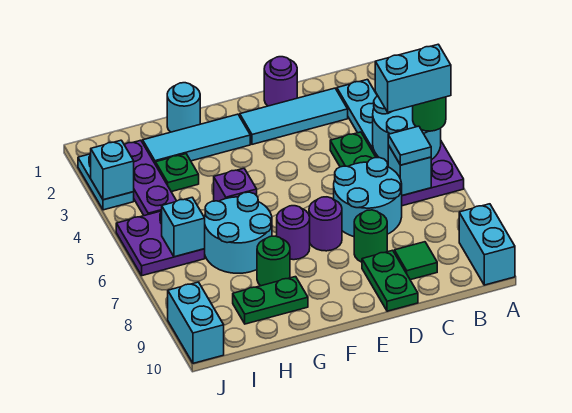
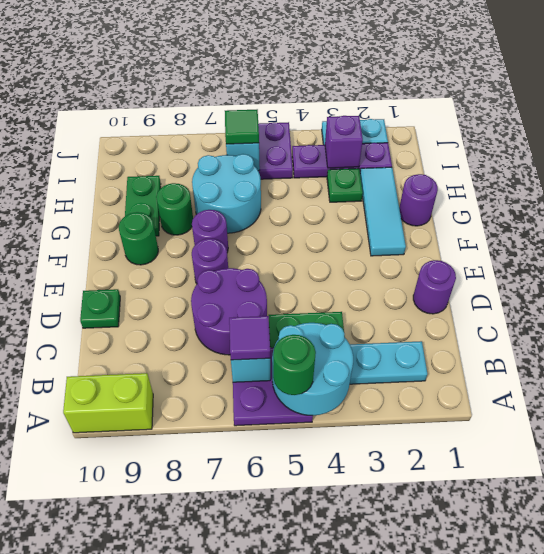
cyan 1x2 brick [375,44,451,112] -> none
cyan 1x2 brick [459,204,515,285] -> lime 1x2 brick [63,373,153,433]
cyan 1x1 tile [388,126,431,165] -> purple 1x1 tile [229,316,270,360]
cyan 1x3 tile [240,88,348,144] -> none
cyan 2x2 round brick [334,158,402,237] -> purple 2x2 round brick [191,268,267,355]
green 1x1 tile [394,242,437,280] -> green 1x1 tile moved to [225,110,259,144]
green 1x1 round brick [354,210,387,262] -> green 1x1 round brick moved to [119,212,158,265]
green 1x2 plate [362,250,418,311] -> green 1x1 plate [80,289,120,328]
cyan 1x1 round brick [167,83,200,132] -> purple 1x1 round brick [399,174,438,226]
purple 1x1 brick [214,168,257,201] -> purple 1x1 brick moved to [325,116,363,168]
cyan 1x1 brick [91,140,134,200] -> none
cyan 1x2 brick [168,282,224,363] -> none

